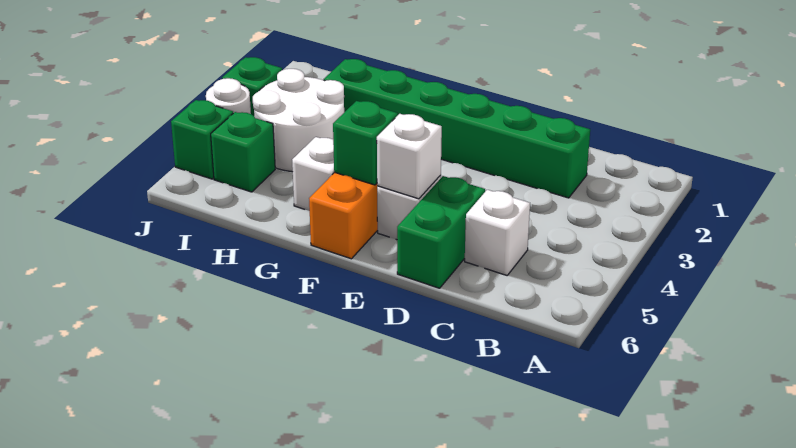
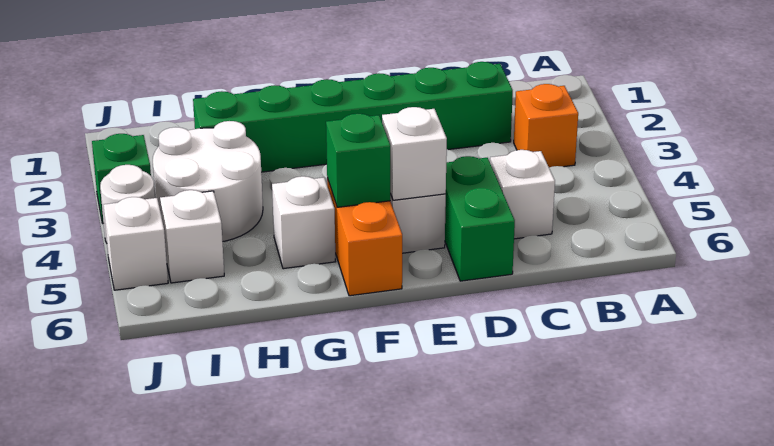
none -> orange 1x1 brick [514,84,578,168]
green 1x1 brick [211,112,275,192] -> white 1x1 brick [160,190,224,283]
green 1x1 brick [171,100,233,179] -> white 1x1 brick [103,197,168,290]

